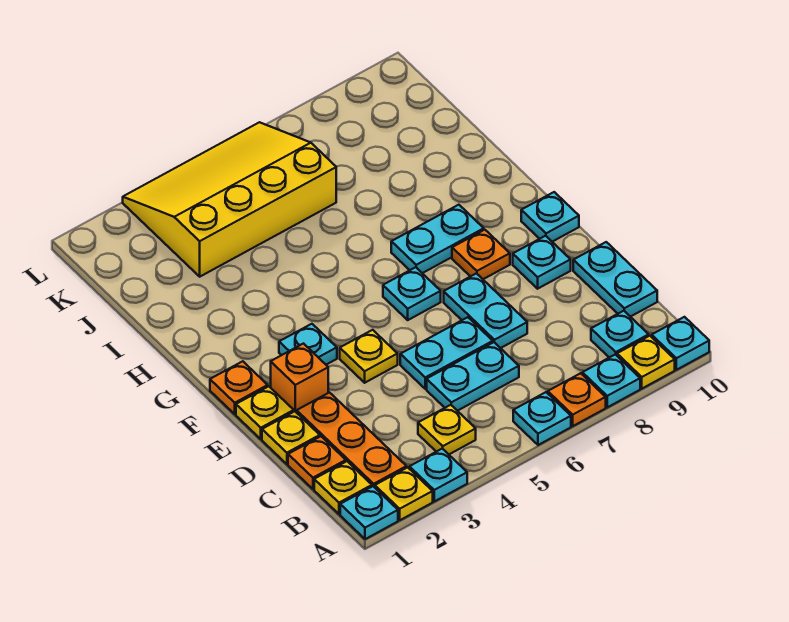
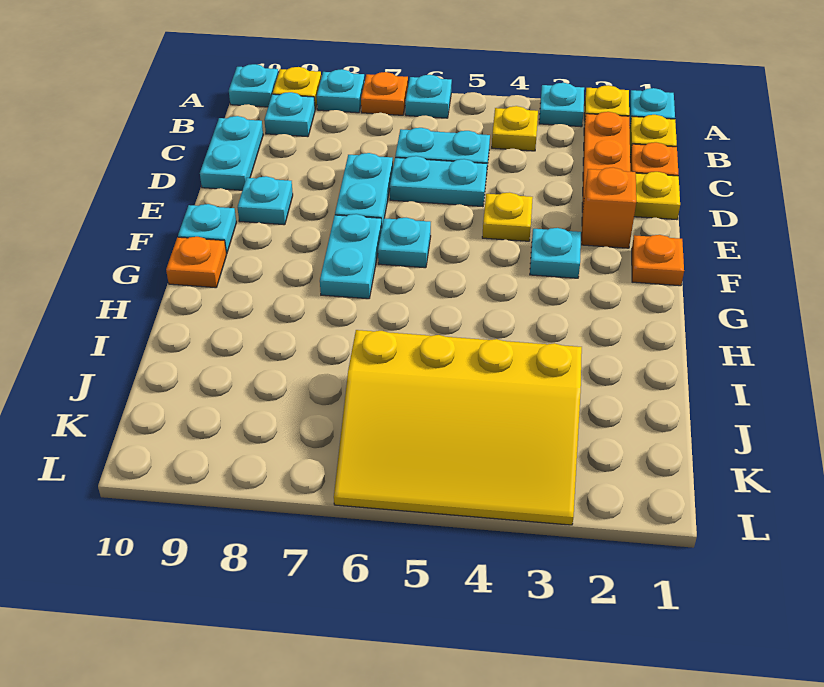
yellow 1x1 plate [236,386,294,439] -> none
orange 1x1 plate [452,230,510,279] -> orange 1x1 plate moved to [166,237,226,288]
cyan 1x2 plate [391,205,484,273] -> cyan 1x2 plate turned to [320,214,382,299]

